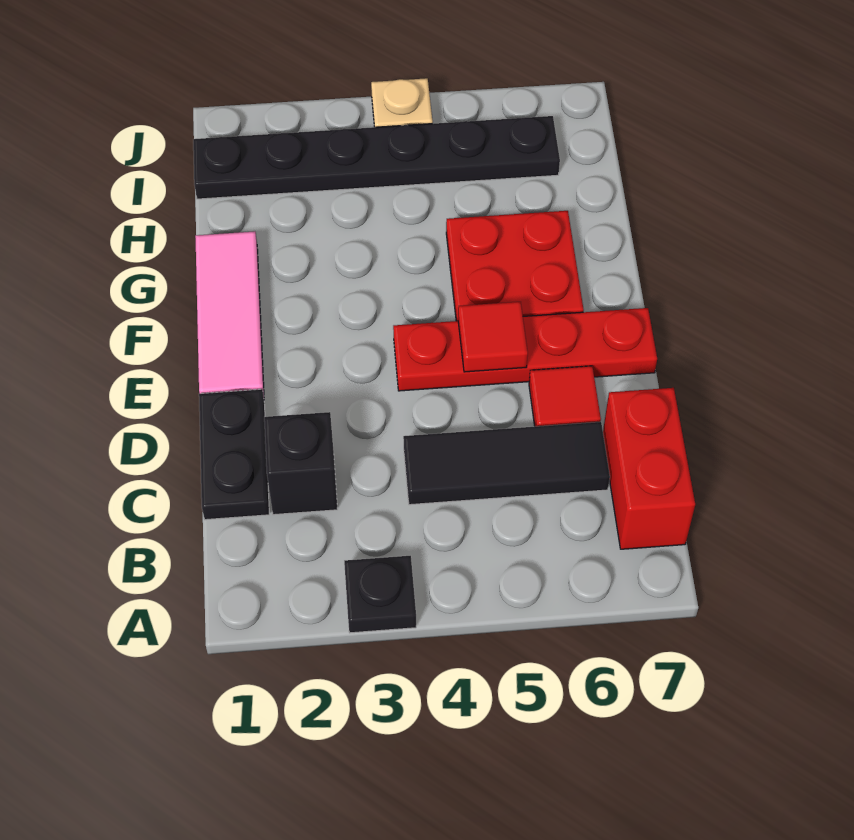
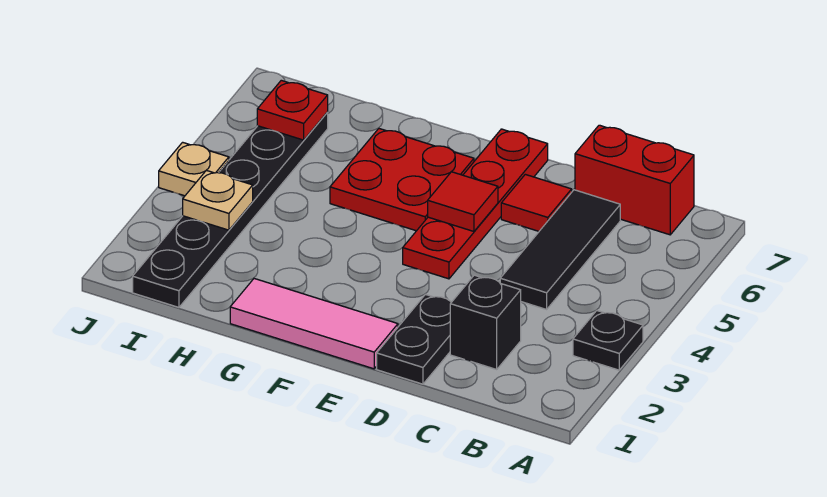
black 1x2 plate [199,389,269,520] -> black 1x2 plate turned to [377,295,451,384]
none -> tan 1x1 plate [183,170,253,230]
none -> red 1x1 plate [257,80,328,140]

